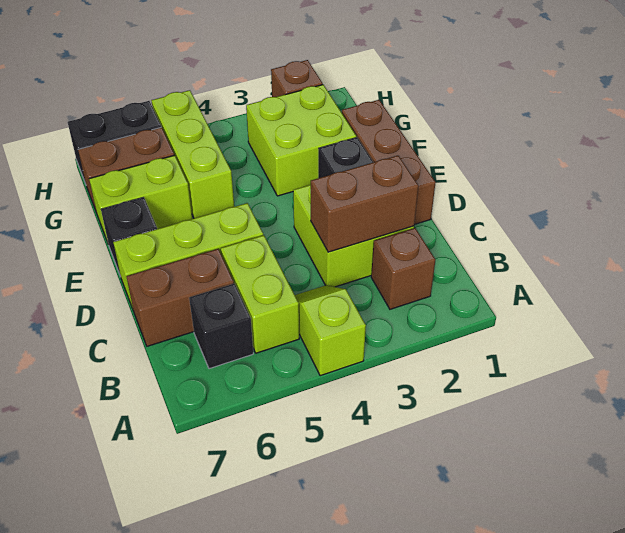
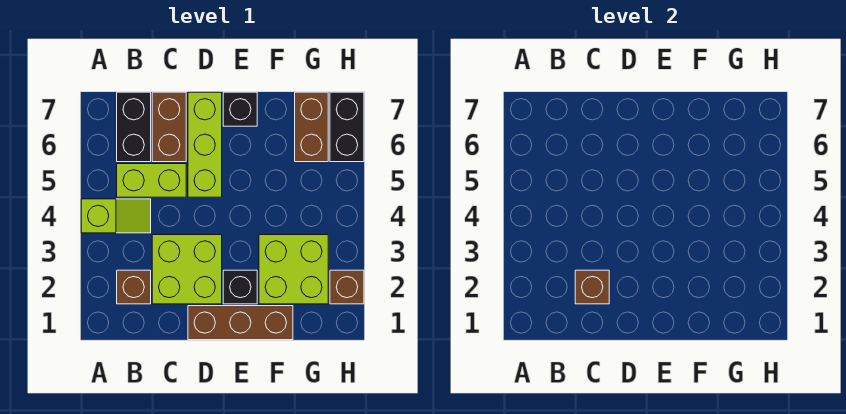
black 1x1 brick [189,284,253,369] -> black 1x2 brick [117,92,151,162]
brown 1x2 brick [311,156,418,252] -> brown 1x1 brick [575,270,609,304]
lime 1x3 brick [151,90,234,218] -> none
lime 1x2 brick [89,155,192,245] -> none

